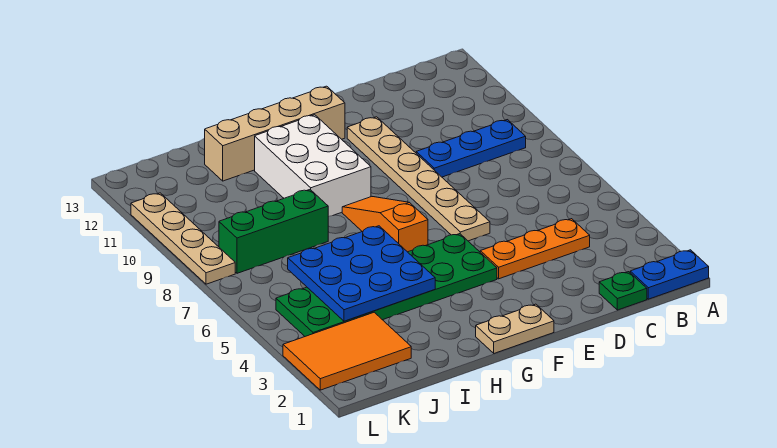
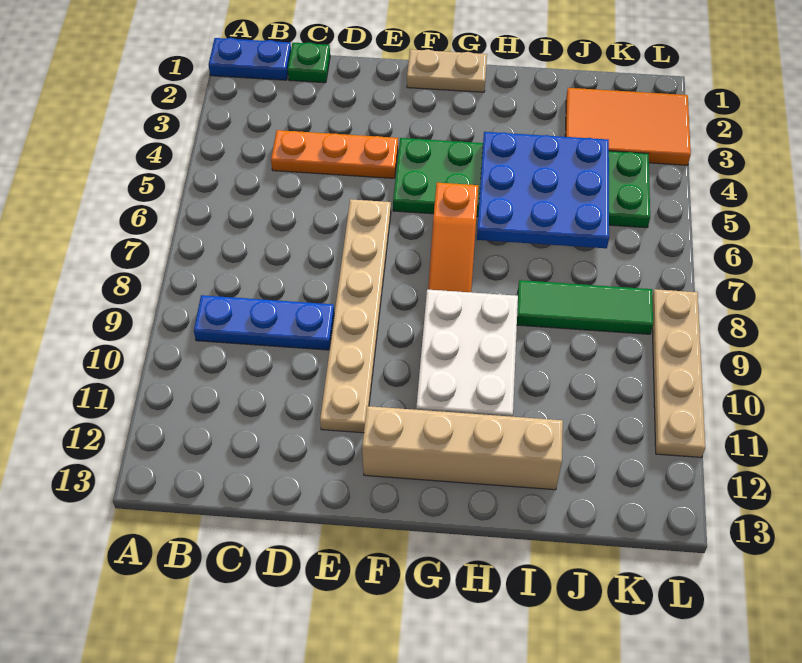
green 1x3 brick [219,190,328,273] -> green 1x3 tile [517,280,653,334]

